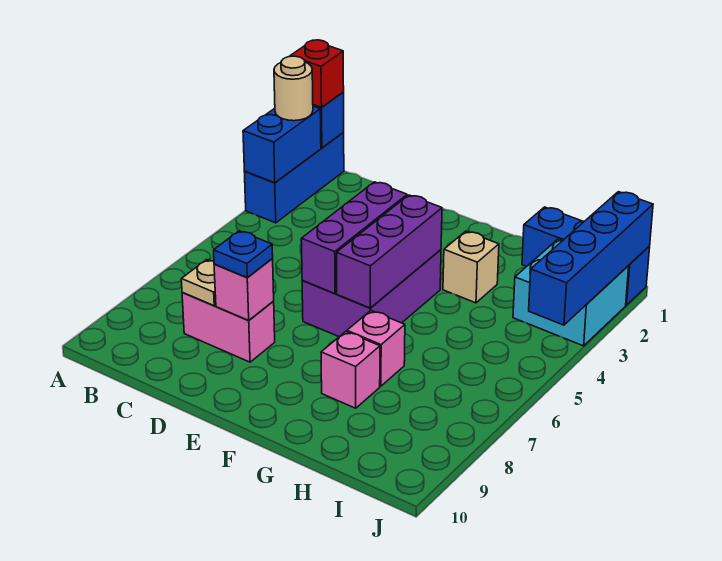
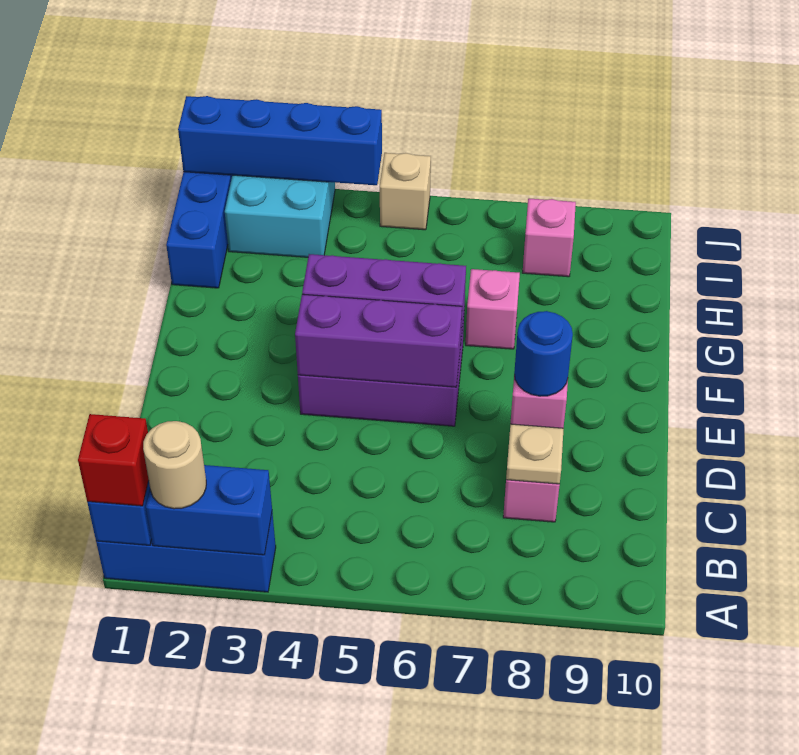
blue 1x1 plate [214,231,273,278] -> blue 1x1 round brick [514,311,573,396]
tan 1x1 brick [443,231,499,303] -> tan 1x1 brick moved to [380,153,431,230]
pink 1x1 brick [321,332,380,408] -> pink 1x1 brick moved to [522,198,576,277]

